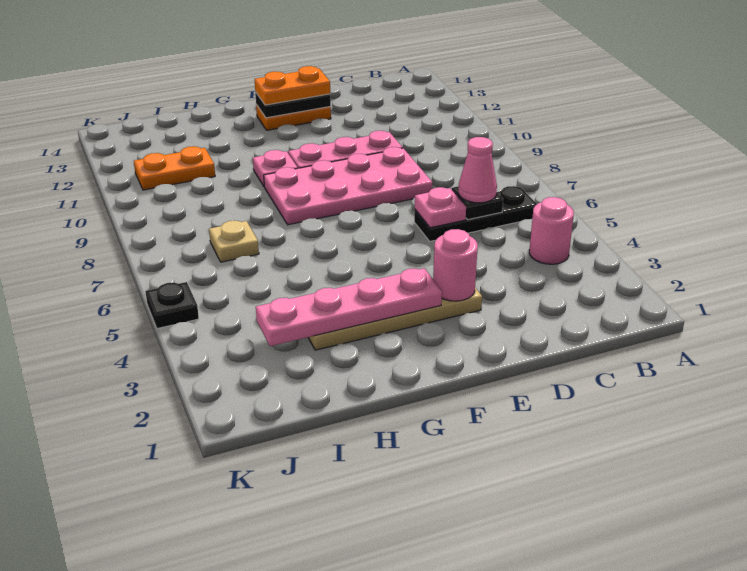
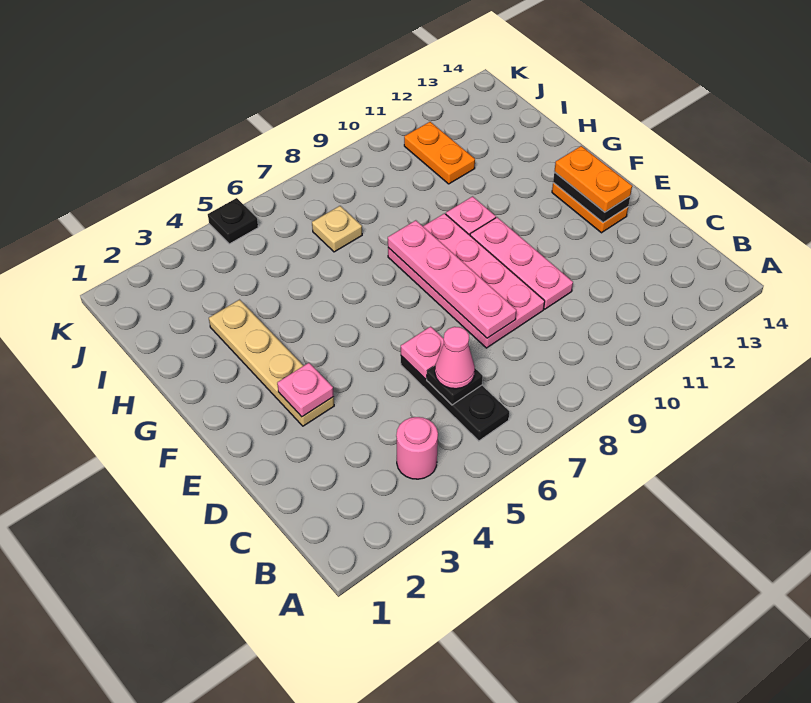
pink 1x1 round brick [433,229,478,301] -> pink 1x1 plate [277,363,334,417]
pink 1x4 plate [256,268,442,346] -> pink 1x4 plate moved to [388,220,516,338]

